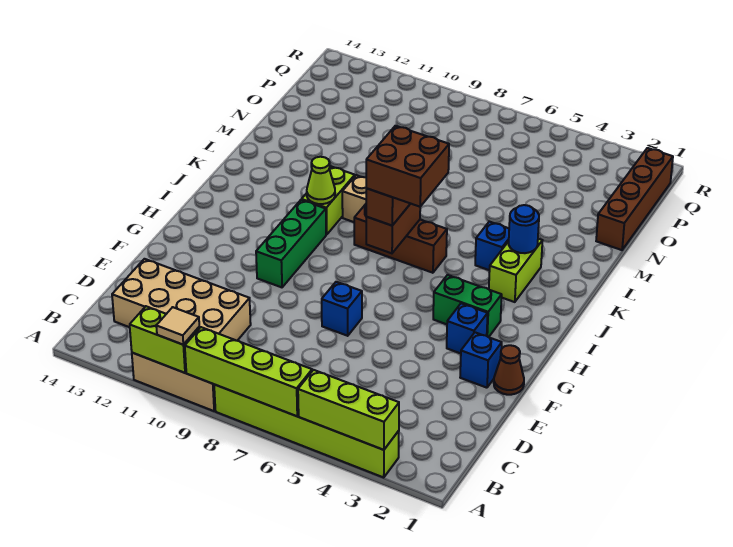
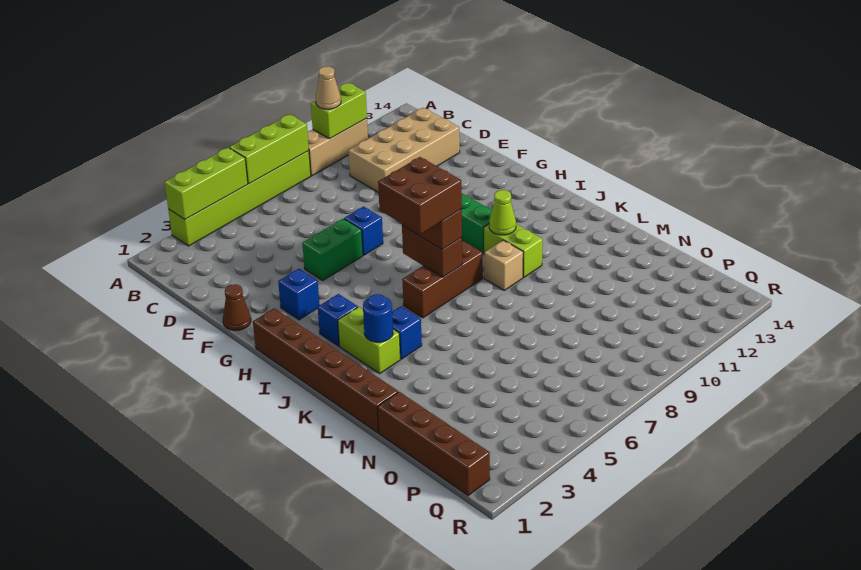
lime 1x4 brick [185,327,312,416] -> lime 1x3 brick [229,114,309,184]
tan 1x1 tile [156,307,199,345] -> tan 1x1 cone [316,66,341,109]
blue 1x1 brick [460,332,502,388] -> blue 1x1 brick moved to [318,294,358,346]
none -> brown 1x6 brick [253,308,398,433]
green 1x2 brick [433,275,502,337] -> green 1x2 brick moved to [302,219,363,281]

